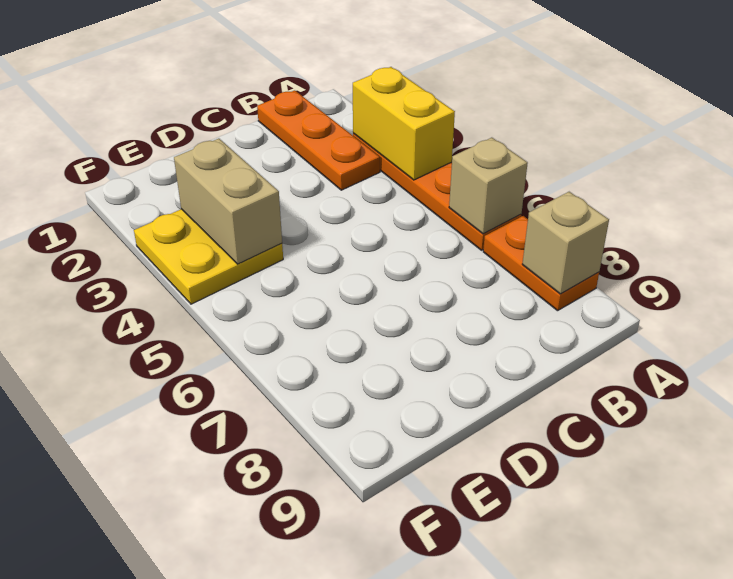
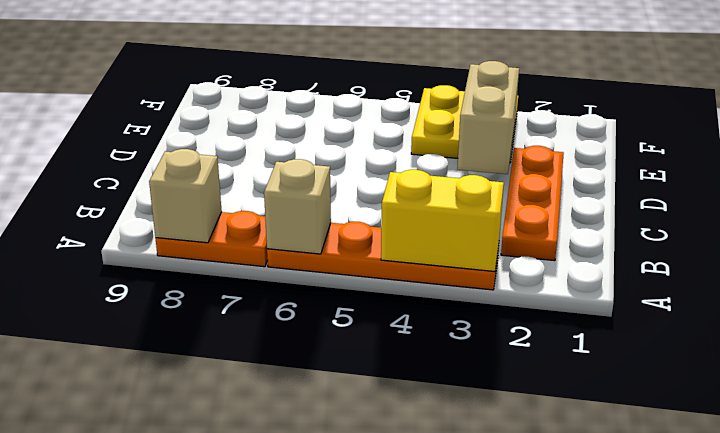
orange 1x3 plate [257,90,380,190] -> orange 1x3 plate turned to [501,146,564,261]
tan 1x2 brick [174,139,282,264] -> tan 1x2 brick turned to [457,61,519,174]

